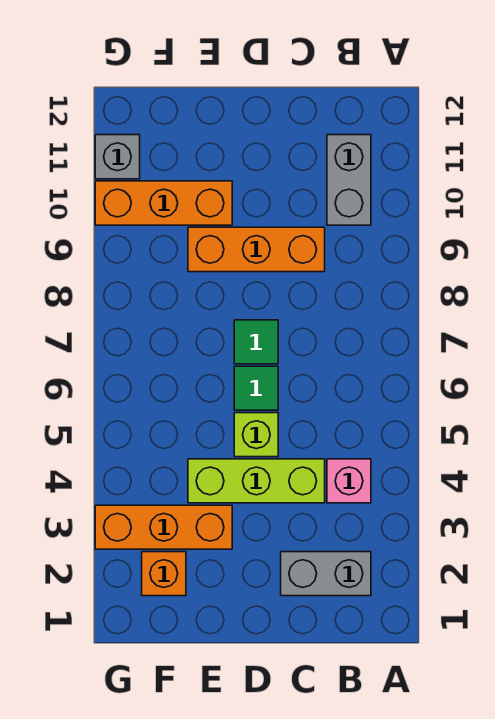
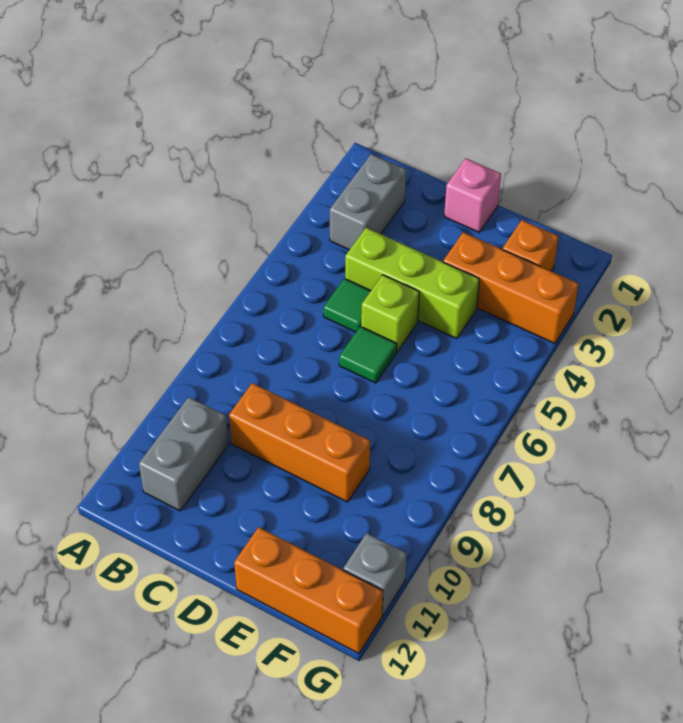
grey 1x2 brick [281,552,371,596] -> grey 1x2 brick turned to [330,154,406,250]
pink 1x1 brick [327,459,371,503] -> pink 1x1 brick moved to [444,158,501,232]
green 1x1 tile [234,320,278,364] -> green 1x1 tile moved to [323,278,371,332]
orange 1x3 brick [95,181,232,225] -> orange 1x3 brick moved to [234,527,383,653]

